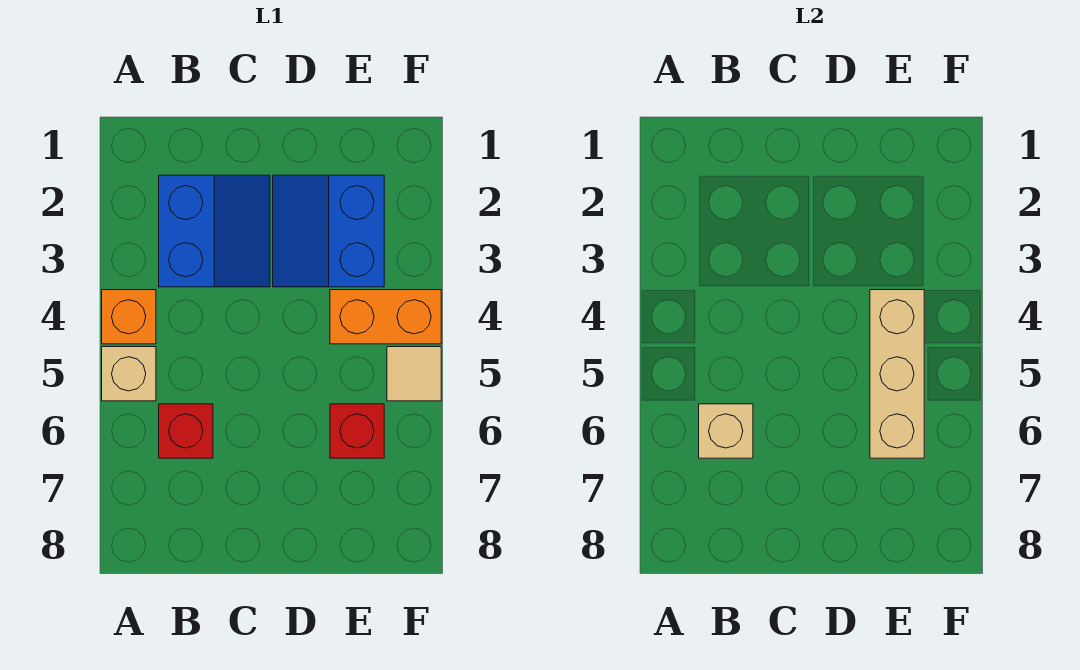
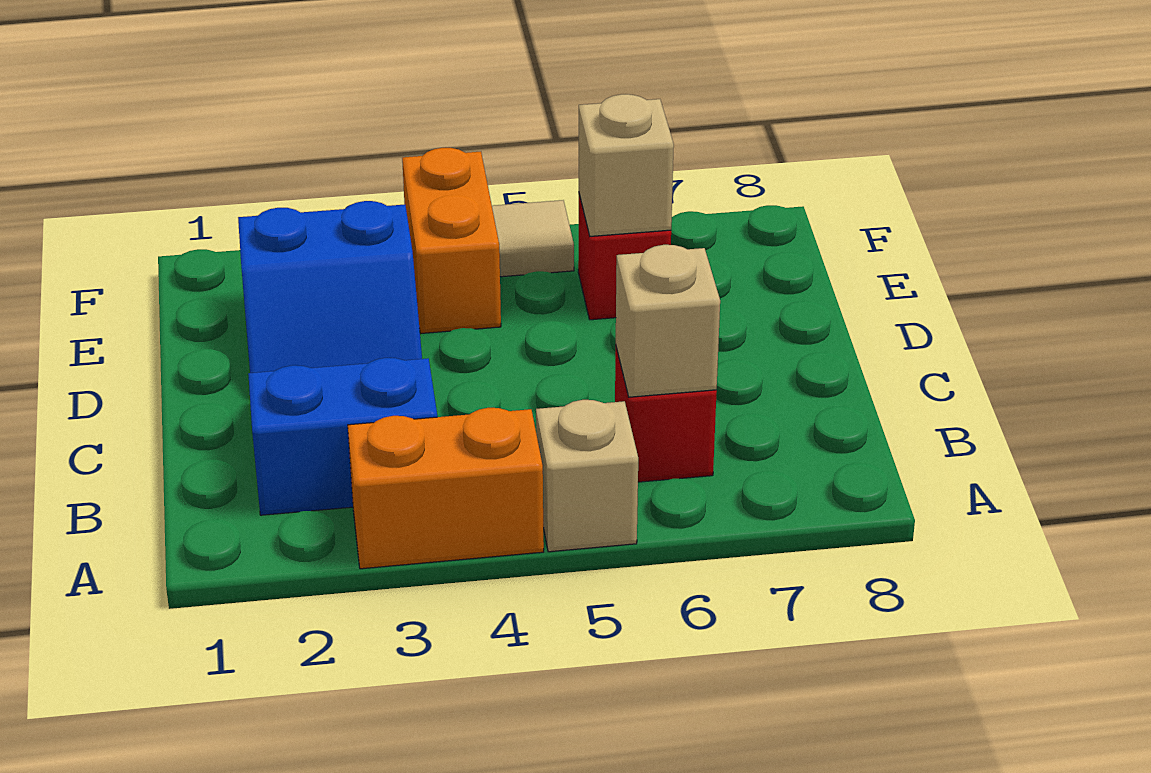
orange 1x1 brick [102,290,156,344] -> orange 1x2 brick [348,408,544,569]
tan 1x3 brick [870,290,924,458] -> tan 1x1 brick [579,94,674,236]

